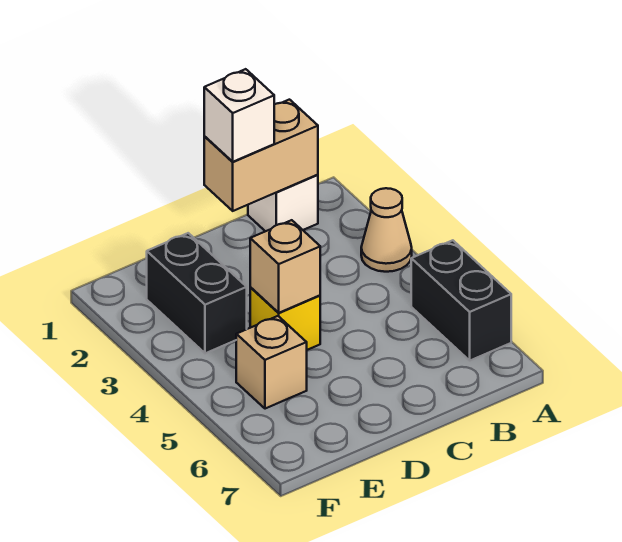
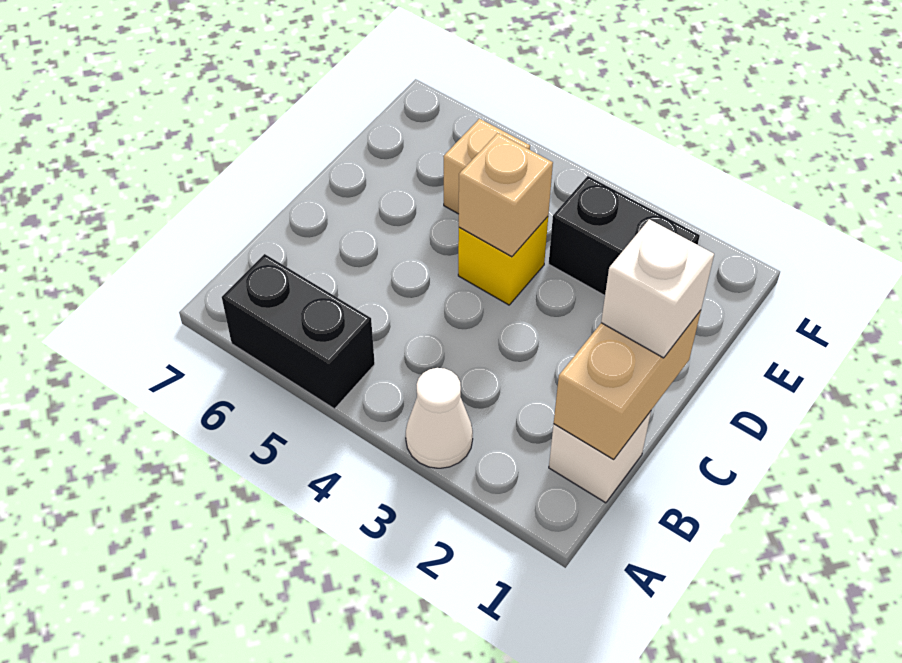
tan 1x1 cone [361,188,412,272] -> white 1x1 cone [406,368,473,468]

